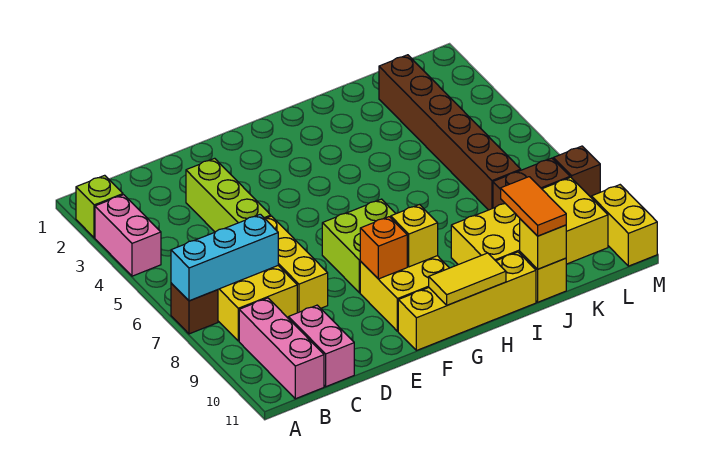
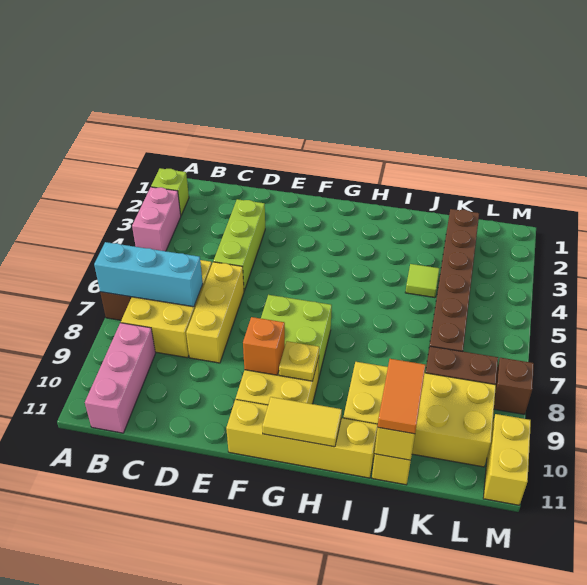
pink 1x2 brick [288,305,354,387] -> none
yellow 1x1 brick [391,204,438,267] -> yellow 1x1 plate [279,341,319,381]
none -> lime 1x1 tile [405,264,440,298]

